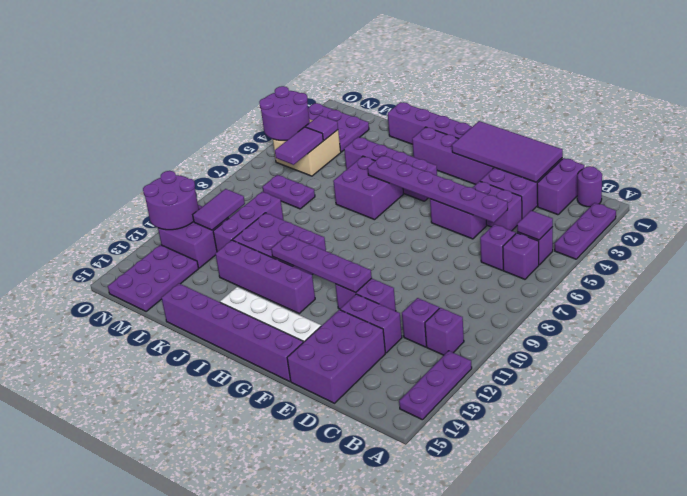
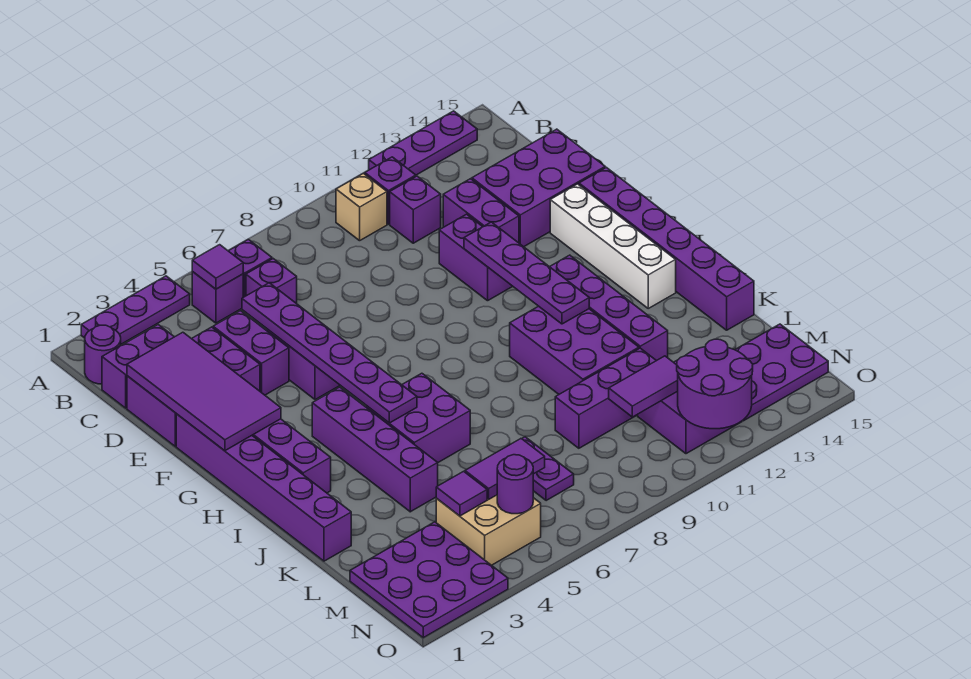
none -> tan 1x1 brick [336,173,387,241]
purple 2x3 plate [308,103,369,152] -> purple 3x3 plate [350,522,508,638]
purple 2x2 round brick [259,86,310,140] -> purple 1x1 round brick [497,455,533,514]

